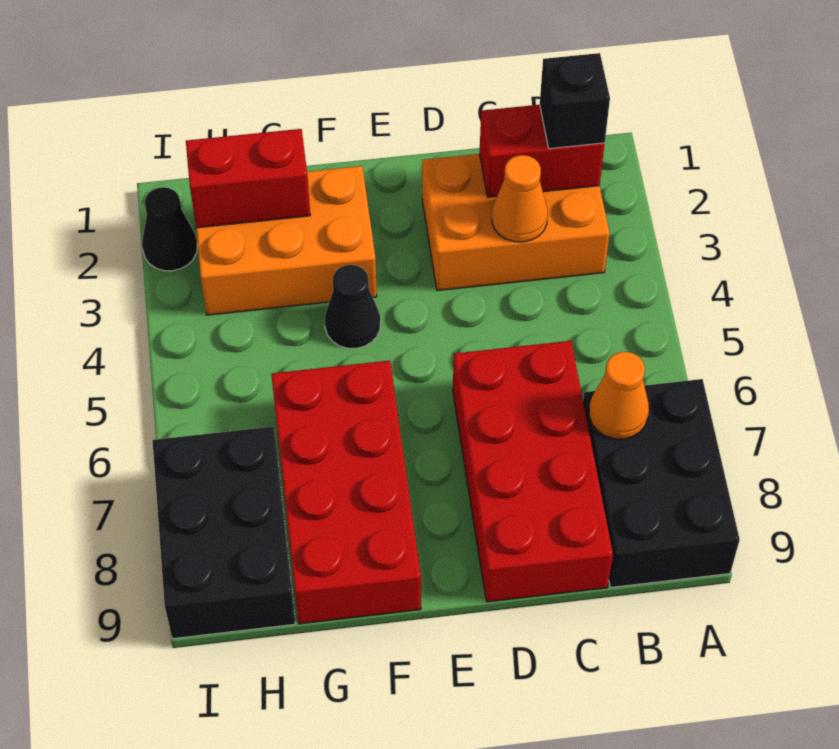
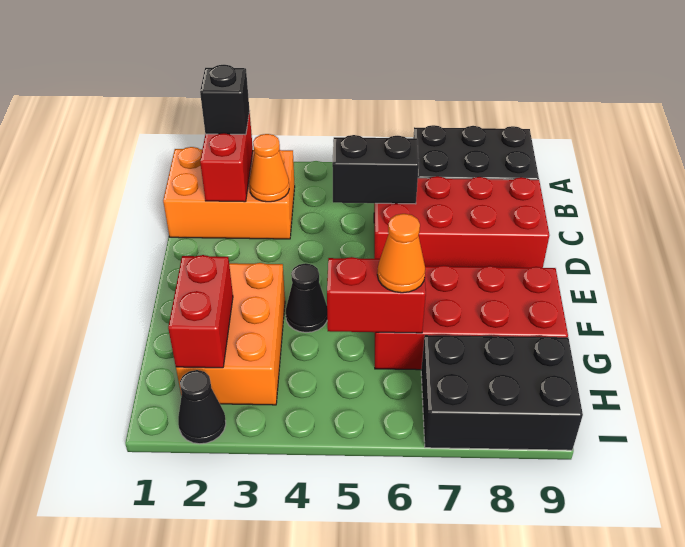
orange 2x3 brick [422,154,610,291] -> orange 2x3 brick turned to [163,147,295,239]
orange 1x1 cone [589,352,649,439] -> orange 1x1 cone moved to [377,214,425,293]
none -> black 1x2 brick [332,135,419,204]
none -> red 1x2 brick [327,257,426,333]

